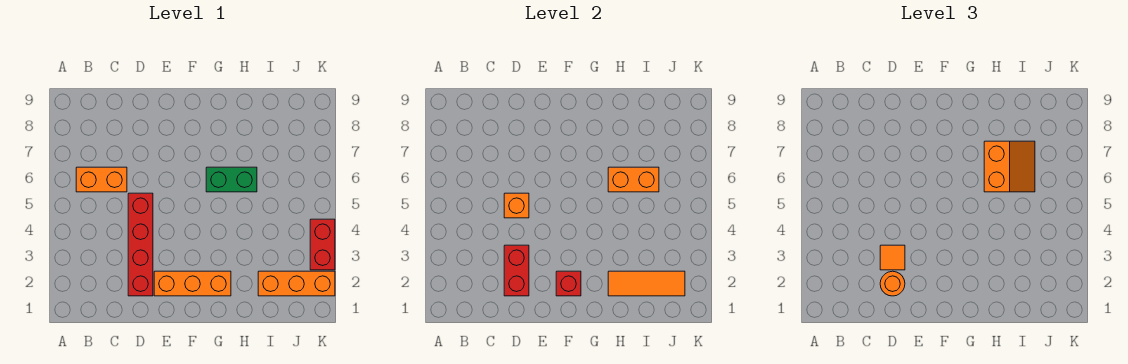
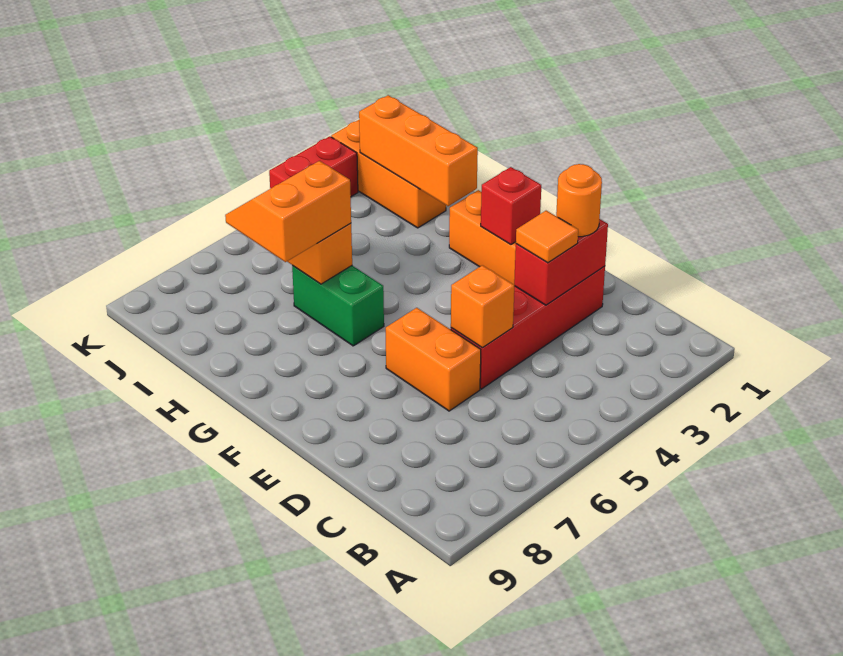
orange 1x2 brick [76,167,127,192] -> orange 1x2 brick moved to [386,308,481,411]
orange 1x3 tile [608,271,685,296] -> orange 1x3 brick [359,95,478,206]

